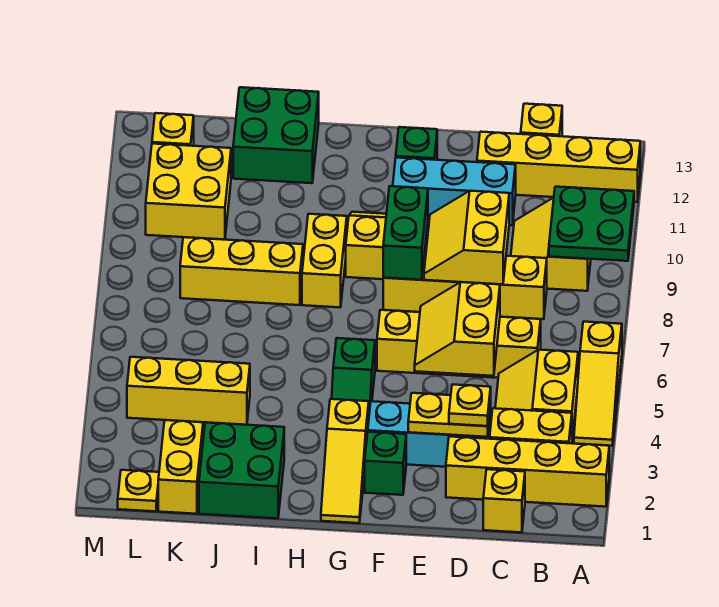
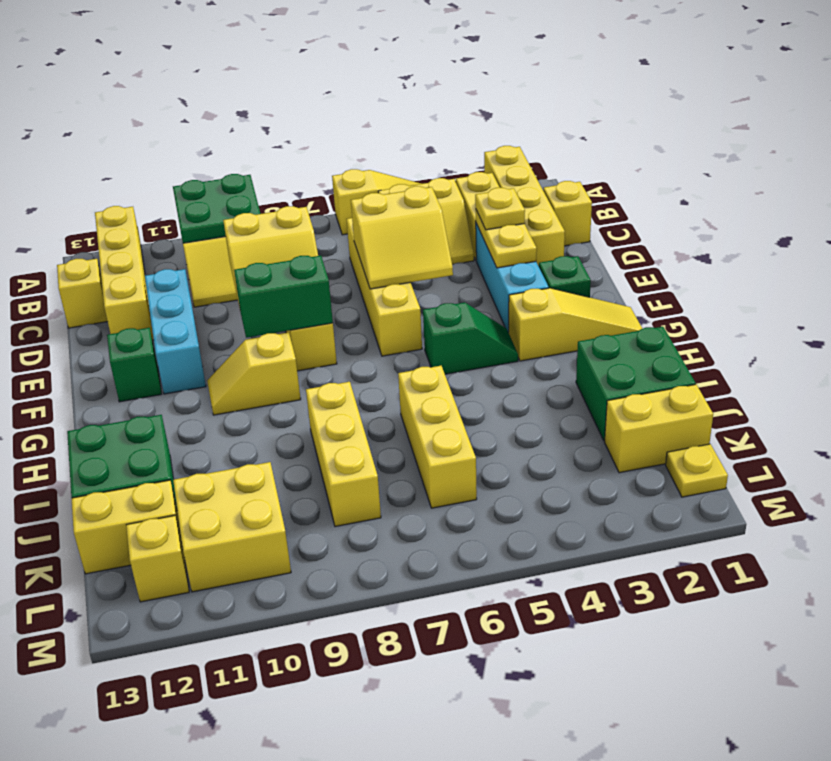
yellow 1x2 brick [302,214,347,307] -> yellow 1x2 brick moved to [71,480,182,574]
yellow 1x3 brick [127,357,250,425] -> yellow 1x3 brick moved to [398,366,477,508]

